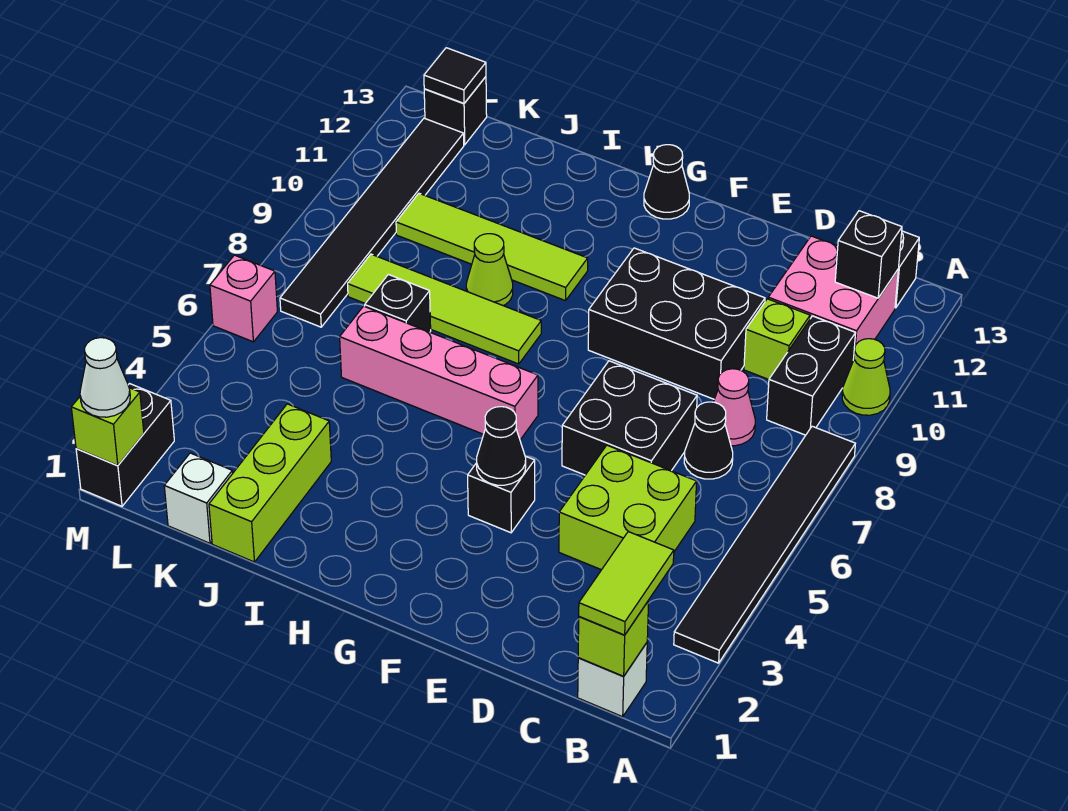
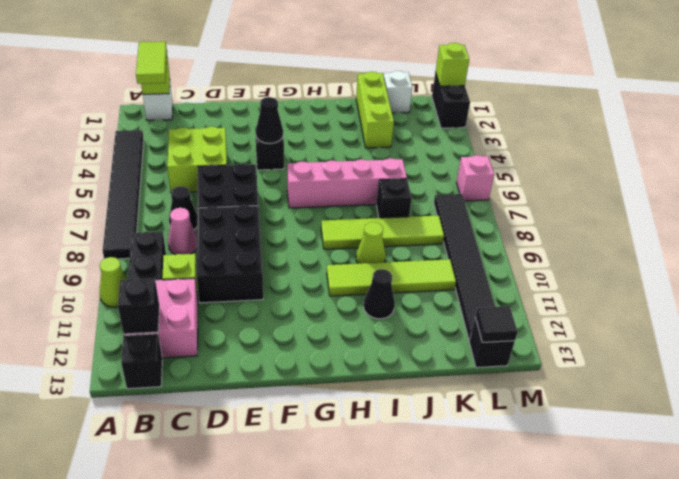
black 2x3 brick [588,248,765,399] -> black 2x3 brick turned to [197,205,263,303]
black 1x1 cone [644,145,689,219] -> black 1x1 cone moved to [364,269,395,319]
white 1x1 cone [80,338,130,417] -> none

